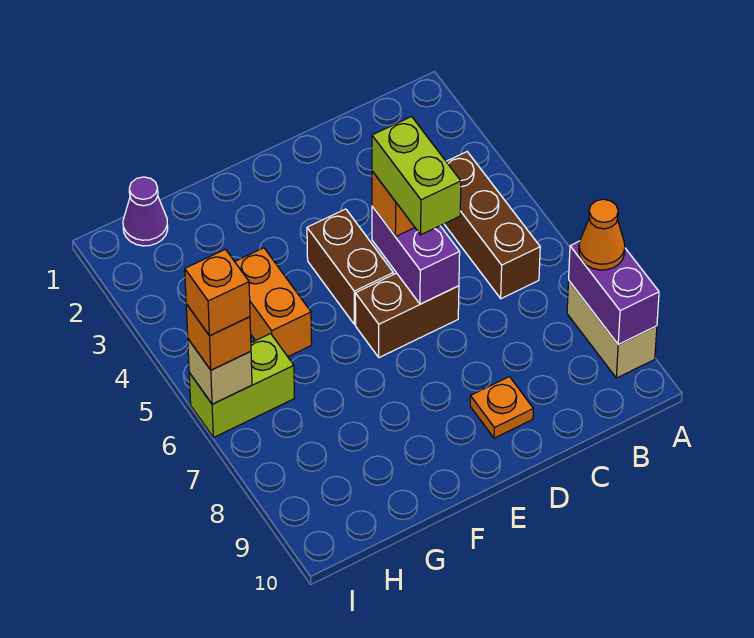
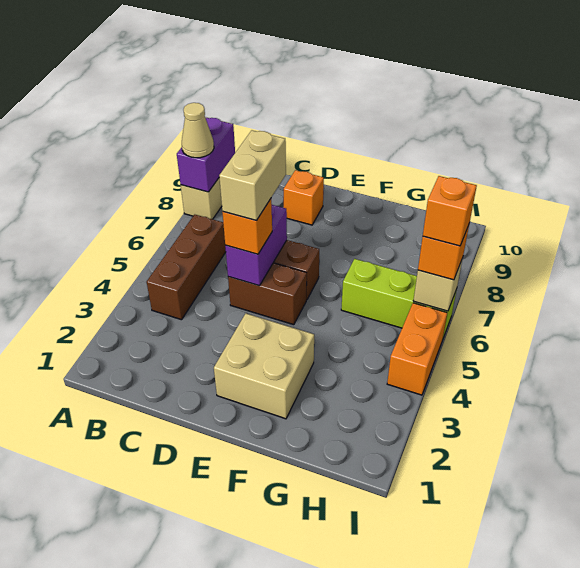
orange 1x1 cone [579,199,625,270] -> tan 1x1 cone [182,103,214,158]
lime 1x2 brick [372,117,461,235] -> tan 1x2 brick [219,130,286,220]
orange 1x1 plate [470,377,533,438] -> orange 1x1 brick [284,170,324,225]
none -> tan 2x2 brick [214,314,314,419]
brown 1x2 brick [307,209,393,325] -> brown 1x2 brick turned to [228,263,307,325]
orange 1x2 brick [235,248,312,357] -> orange 1x2 brick moved to [387,303,447,395]
purple 1x1 cone [123,177,168,246] -> none
lime 1x2 brick [189,334,294,438] -> lime 1x3 brick [341,259,457,338]

